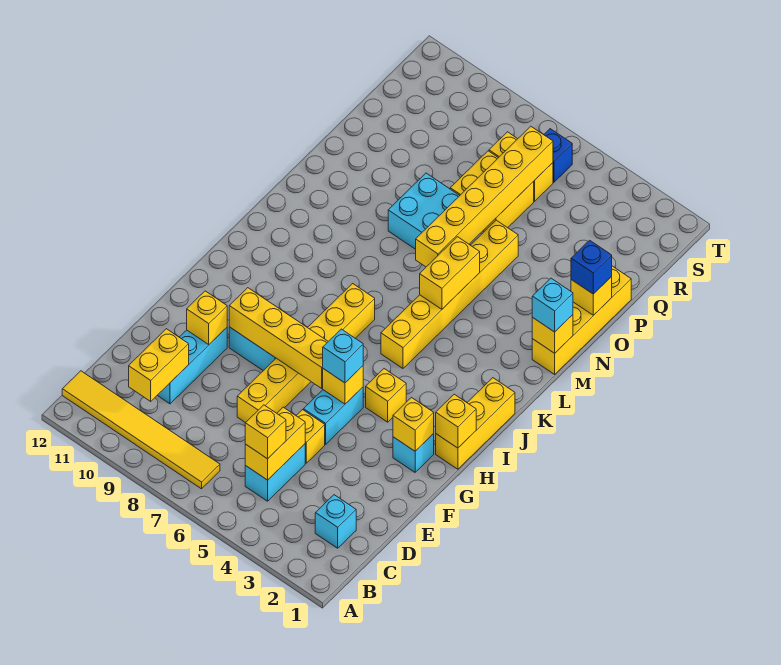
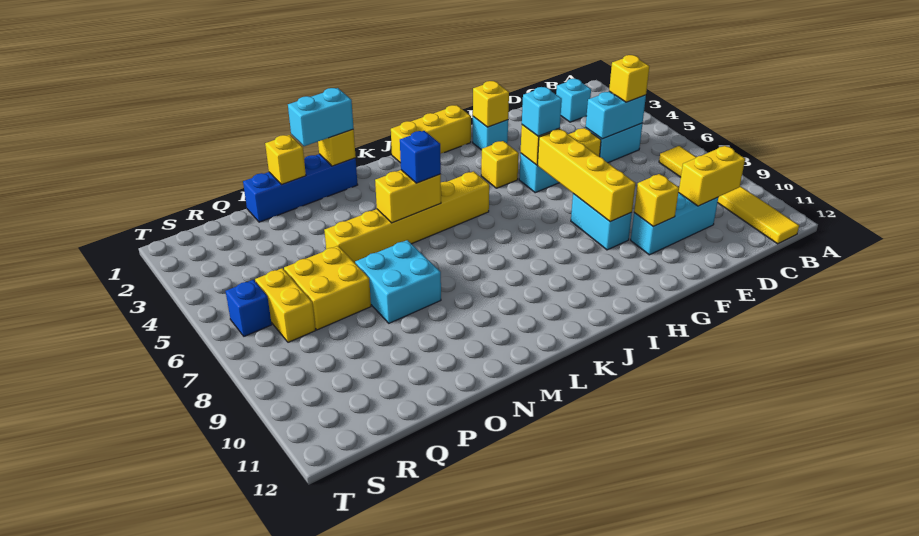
yellow 1x2 brick [245,407,305,480] -> cyan 1x2 brick [586,91,646,139]
yellow 1x6 brick [237,284,375,423] -> none
yellow 1x1 brick [436,394,476,448] -> none
yellow 1x4 brick [532,266,631,374] -> blue 1x4 brick [243,154,358,222]
cyan 1x1 brick [532,278,573,332] -> cyan 1x2 brick [288,88,354,146]
yellow 1x6 brick [416,126,553,267] -> none
blue 1x1 brick [571,240,612,294] -> blue 1x1 brick moved to [400,131,441,183]

